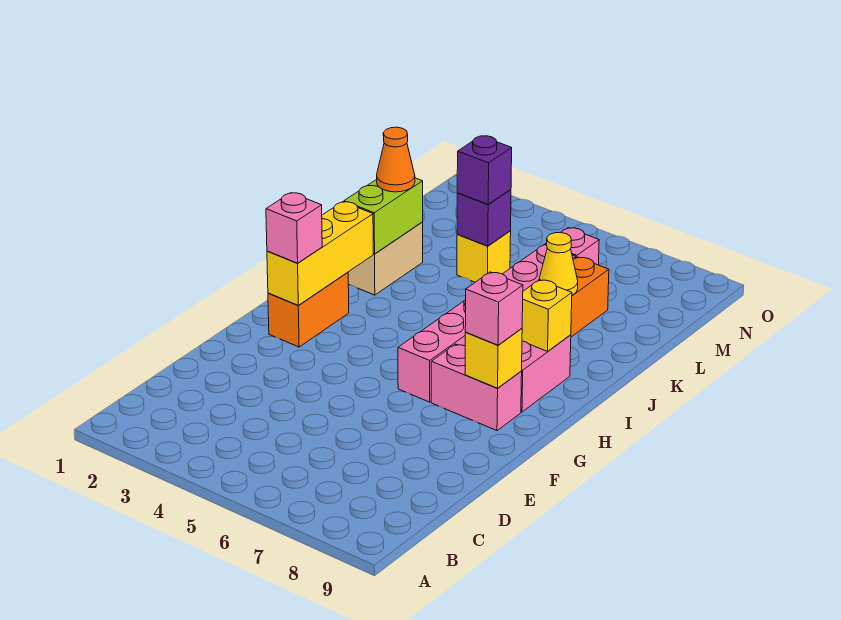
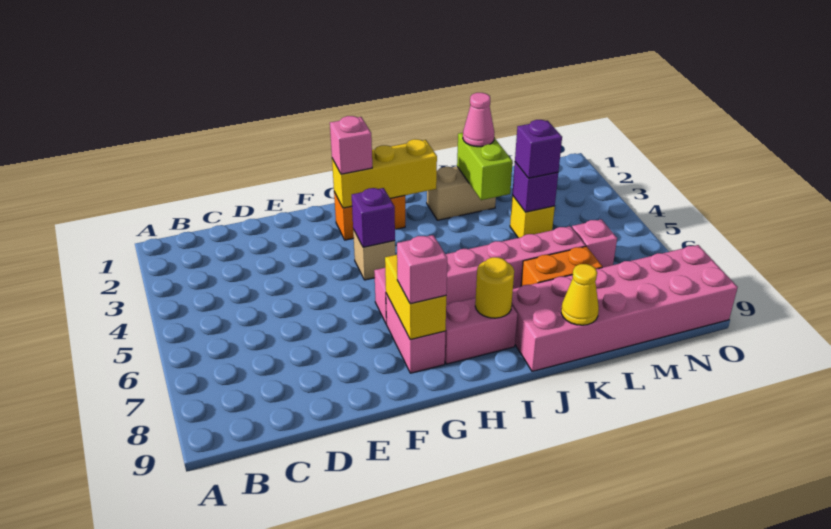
none -> tan 1x1 brick [353,230,395,280]
none -> purple 1x1 brick [352,188,395,247]
yellow 1x1 brick [465,329,522,388] -> yellow 1x2 brick [385,255,446,339]
yellow 1x1 brick [522,280,572,351] -> yellow 1x1 round brick [475,257,514,318]
lime 1x2 brick [344,178,423,254] -> lime 1x2 brick turned to [457,133,513,200]
none -> pink 2x6 brick [512,245,738,371]
orange 1x1 cone [377,127,415,192] -> pink 1x1 cone [463,93,494,147]
yellow 1x1 cone [539,232,578,295] -> yellow 1x1 cone moved to [561,264,599,325]

